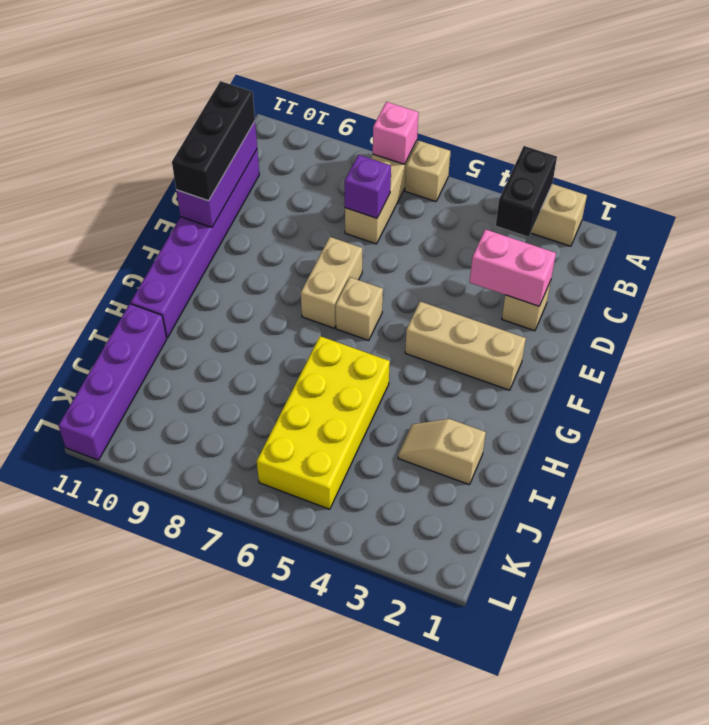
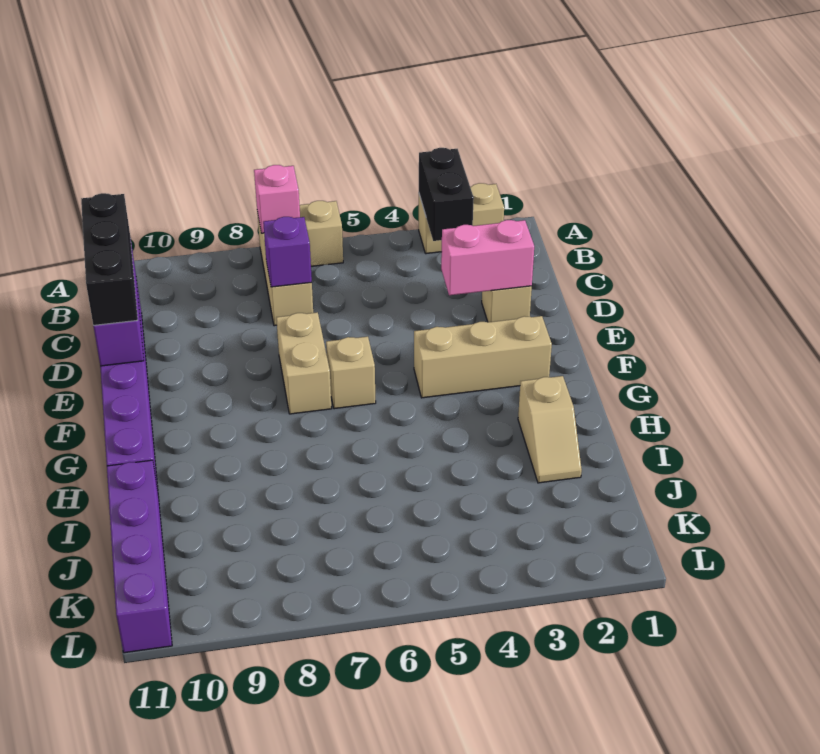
yellow 2x4 brick [257,336,390,509] -> none
tan 1x2 slope [398,419,486,485] -> tan 1x2 slope turned to [518,376,582,483]

